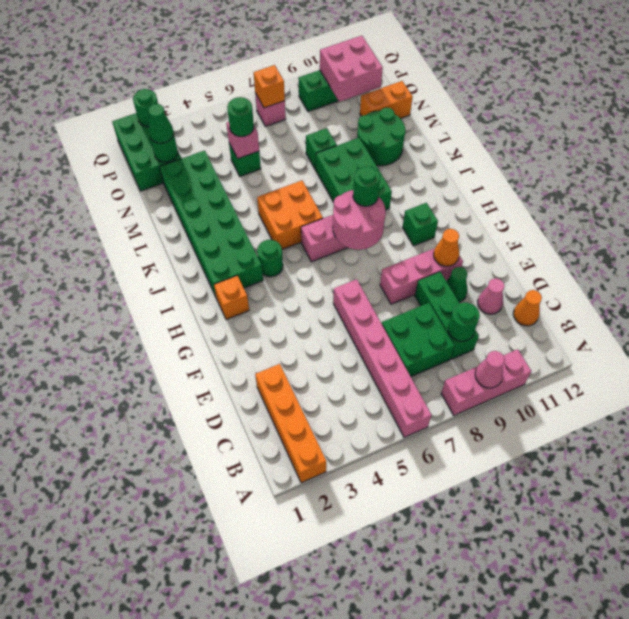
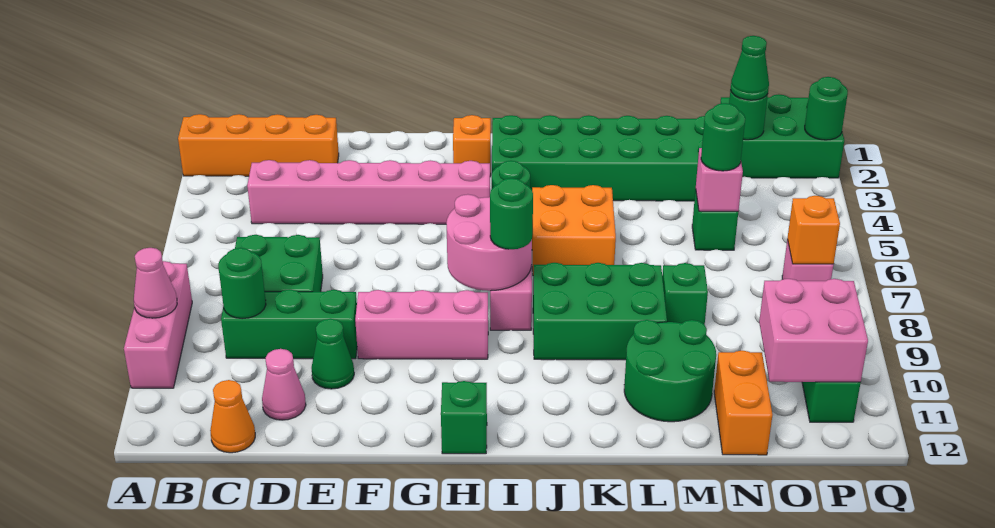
pink 1x6 brick [333,279,431,437] -> pink 1x6 brick moved to [247,160,490,224]
pink 1x3 brick [380,248,463,304] -> pink 1x3 brick turned to [355,290,488,359]
orange 1x1 cone [434,229,459,266] -> none
green 1x1 brick [402,203,438,246] -> green 1x1 brick moved to [441,381,487,454]

